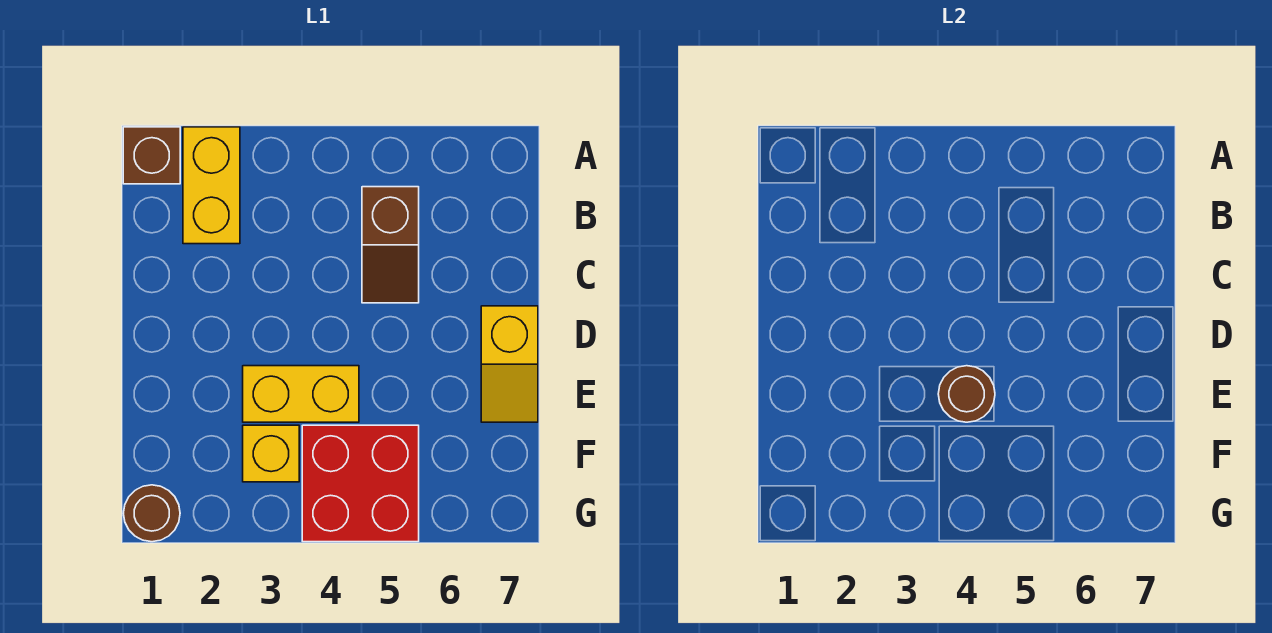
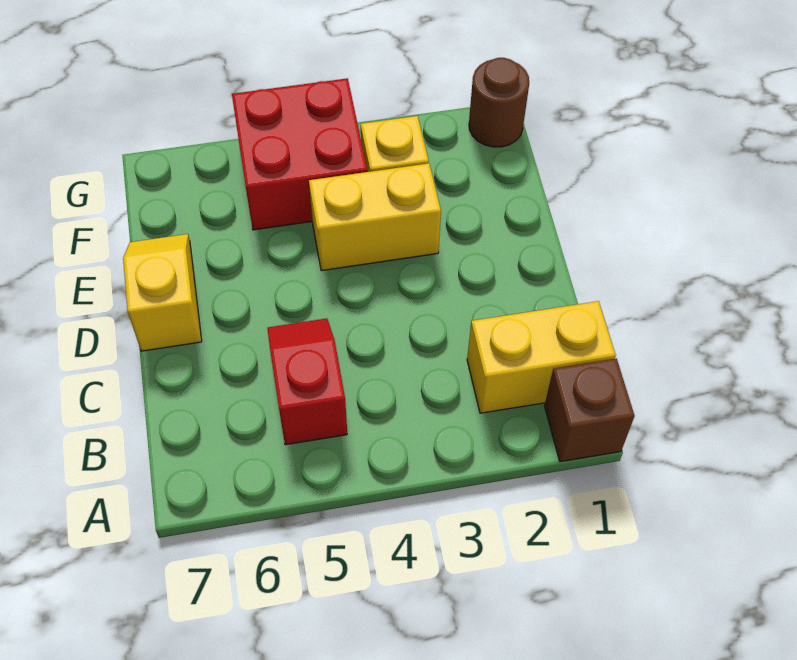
yellow 1x2 brick [183,127,240,244] -> yellow 1x2 brick turned to [467,301,616,413]
brown 1x2 slope [362,187,419,303] -> red 1x2 slope [267,318,347,445]
brown 1x1 round brick [938,366,995,422] -> none

